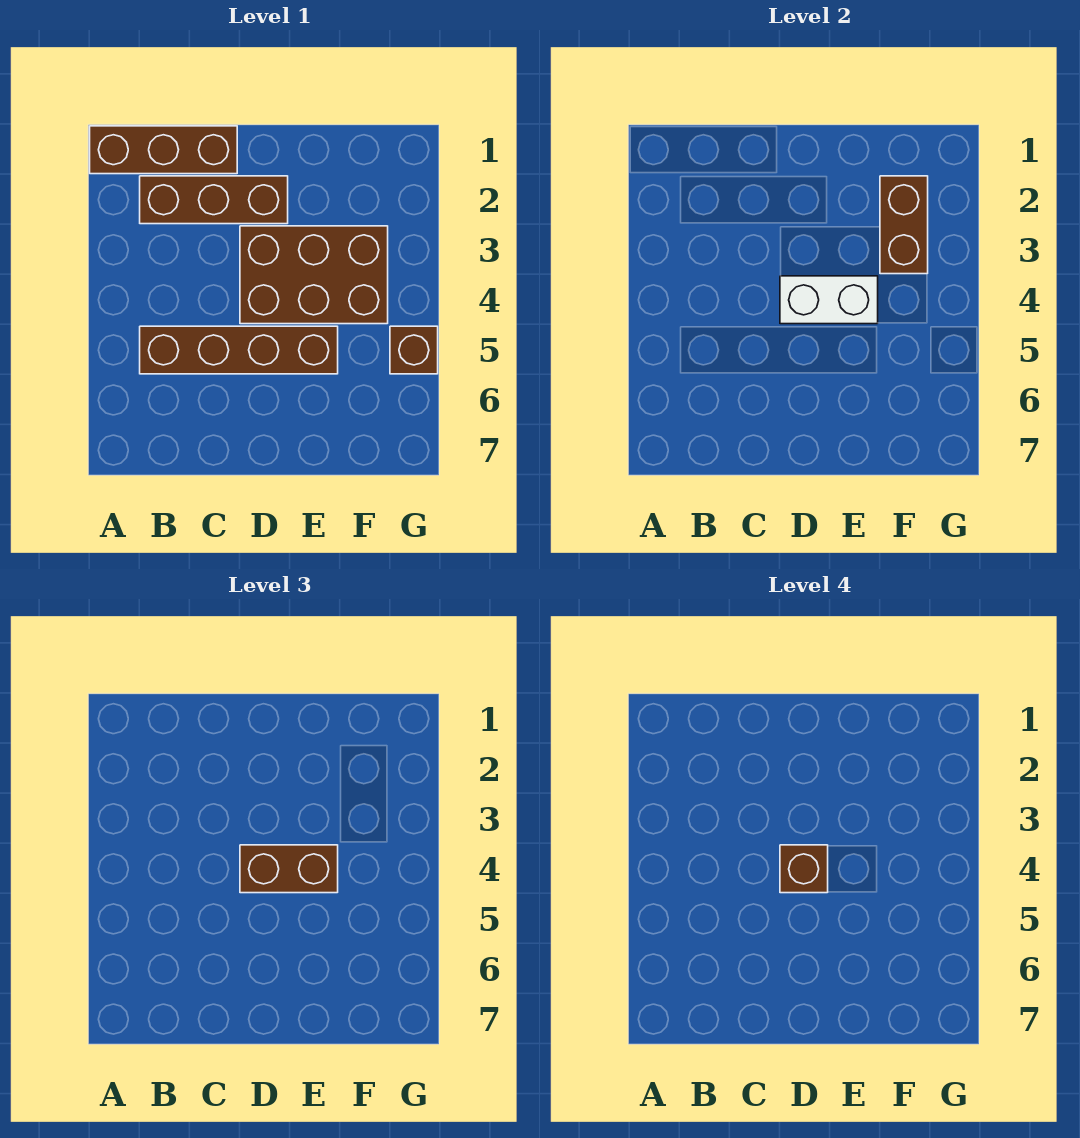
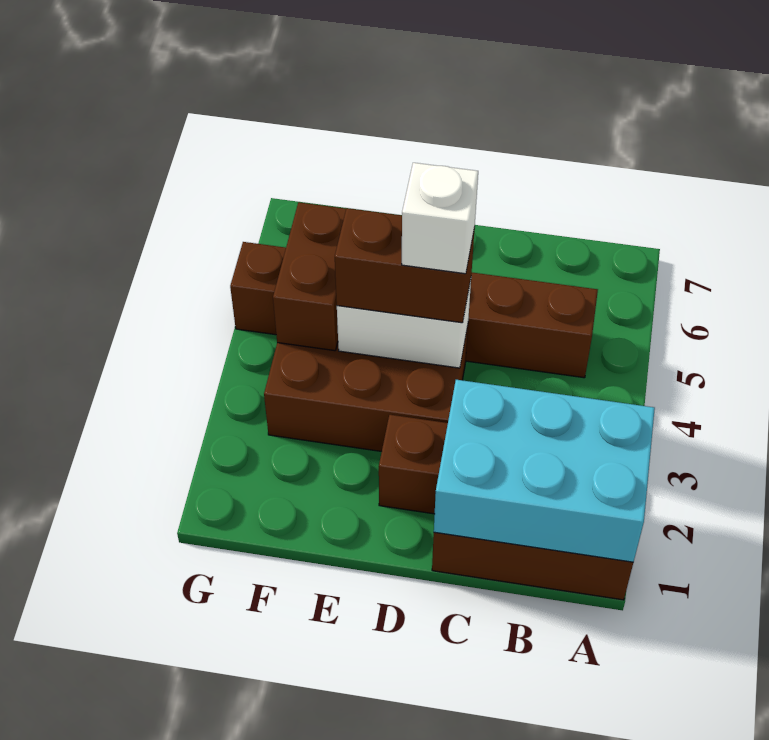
none -> cyan 2x3 brick [434,380,655,562]
brown 1x1 brick [780,845,828,893] -> white 1x1 brick [402,163,478,274]
brown 1x2 brick [880,176,928,274] -> brown 1x2 brick moved to [273,202,346,351]

